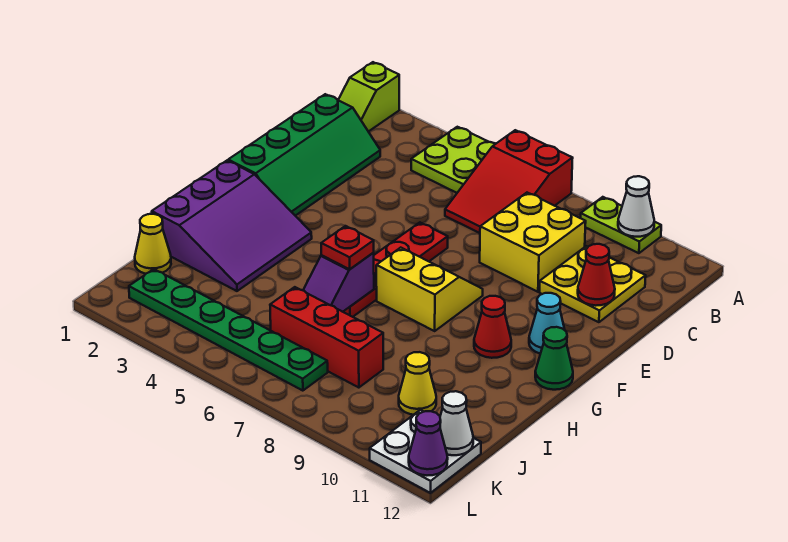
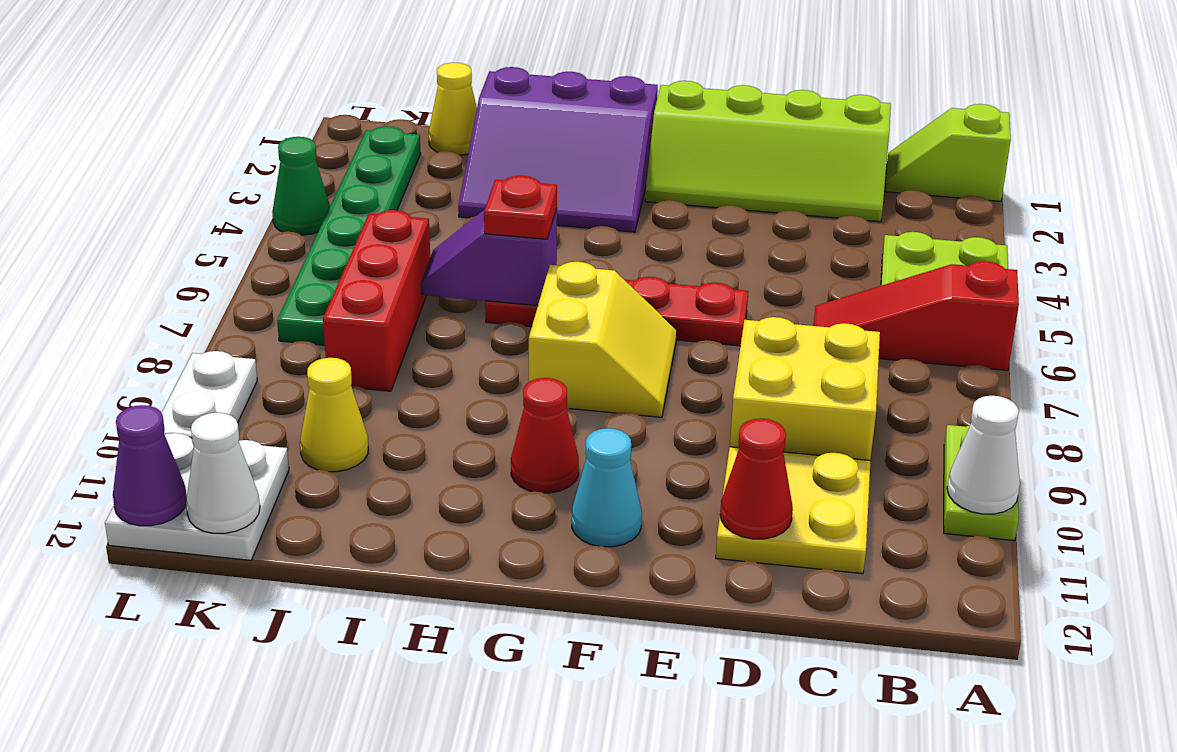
red 2x3 slope [445,130,573,233] -> red 1x3 slope [814,261,1019,370]
green 2x4 slope [228,94,380,216] -> lime 2x4 slope [645,81,891,222]
green 1x1 cone [535,327,573,390] -> green 1x1 cone moved to [272,137,330,235]
none -> white 1x2 plate [162,351,257,438]

